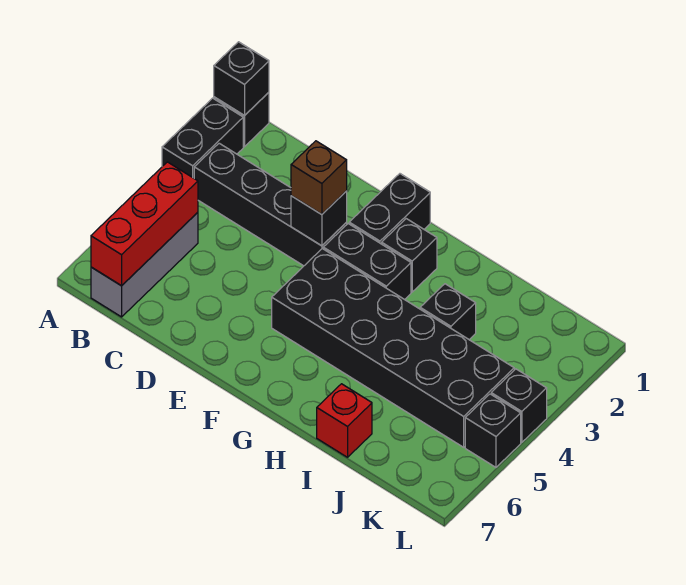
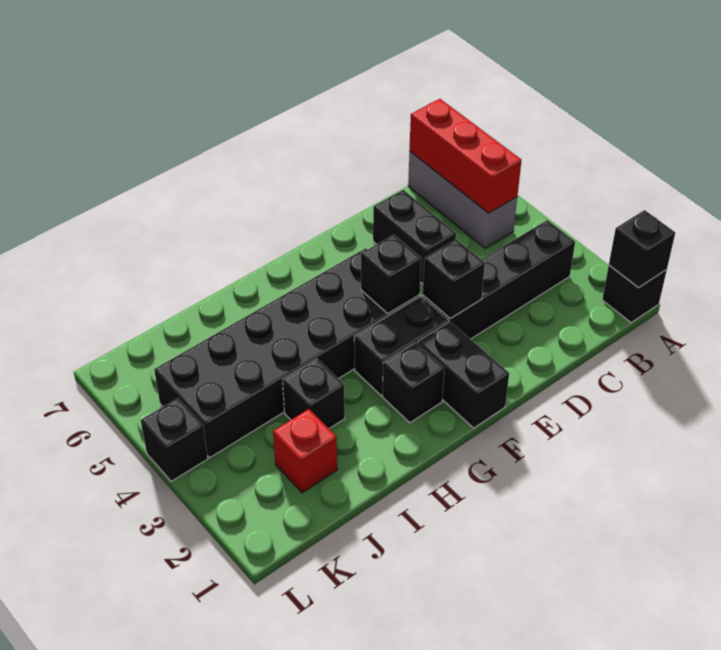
black 1x2 brick [162,98,243,178] -> black 1x2 brick moved to [373,190,456,284]
brown 1x1 brick [291,141,347,214] -> none
red 1x1 brick [317,384,372,457] -> red 1x1 brick moved to [273,409,337,493]
black 1x1 brick [465,394,521,467] -> black 1x1 brick moved to [361,235,421,313]

